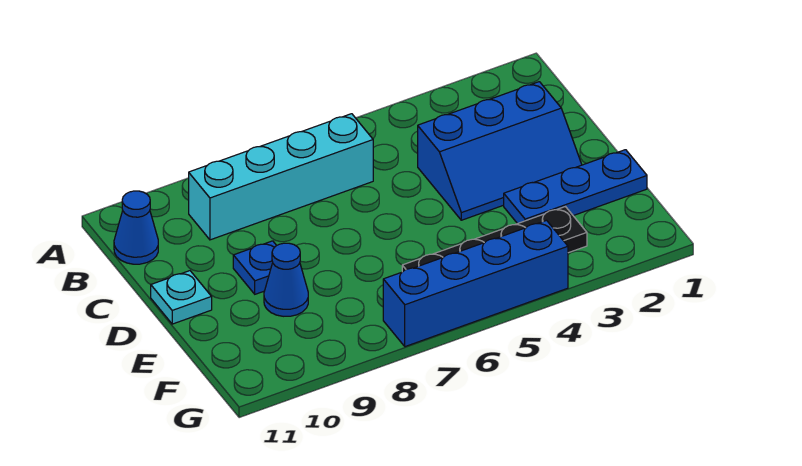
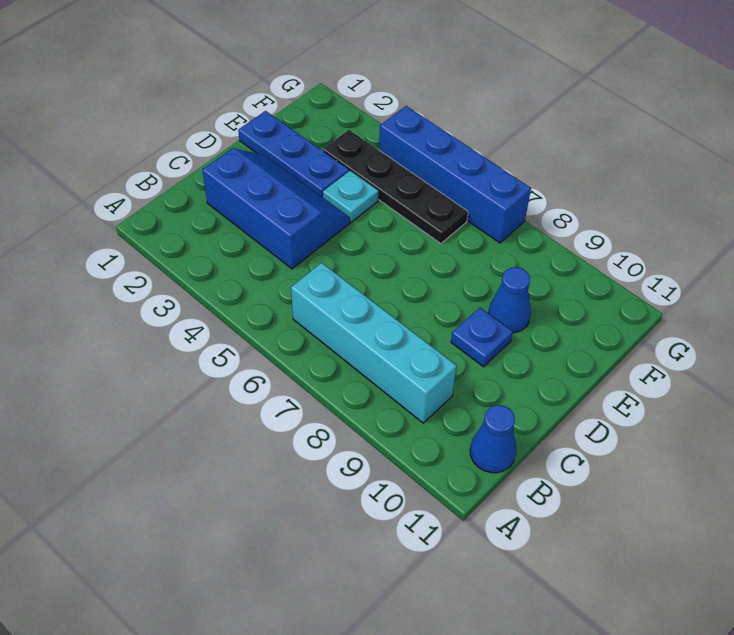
cyan 1x1 plate [151,271,212,324] -> cyan 1x1 plate moved to [323,171,378,222]

